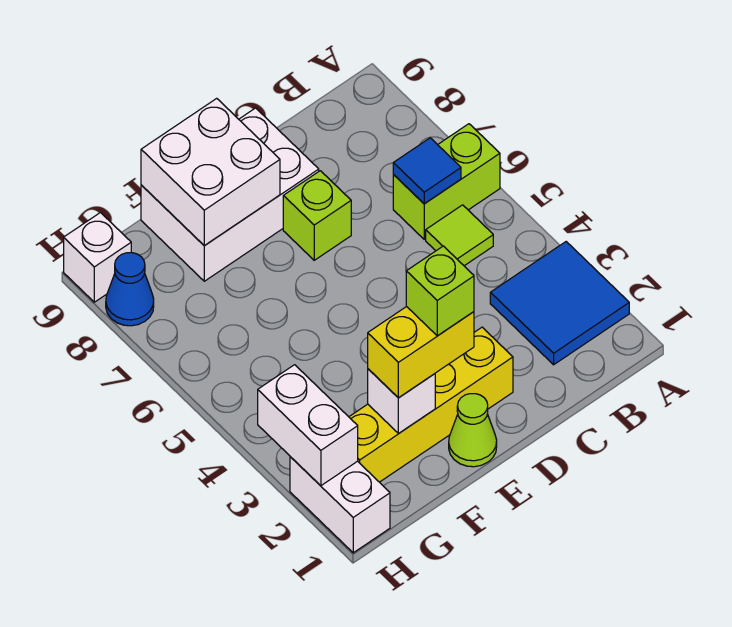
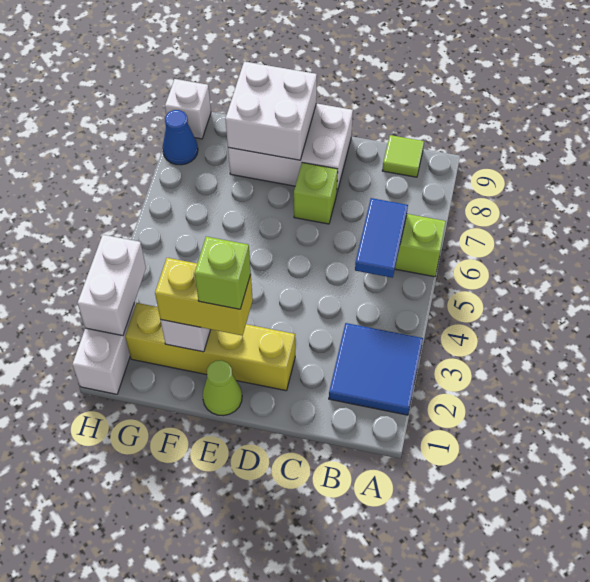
lime 1x1 tile [426,205,493,266] -> lime 1x1 tile moved to [382,135,424,177]
blue 1x1 tile [393,138,461,204] -> blue 1x2 tile [355,198,408,278]

